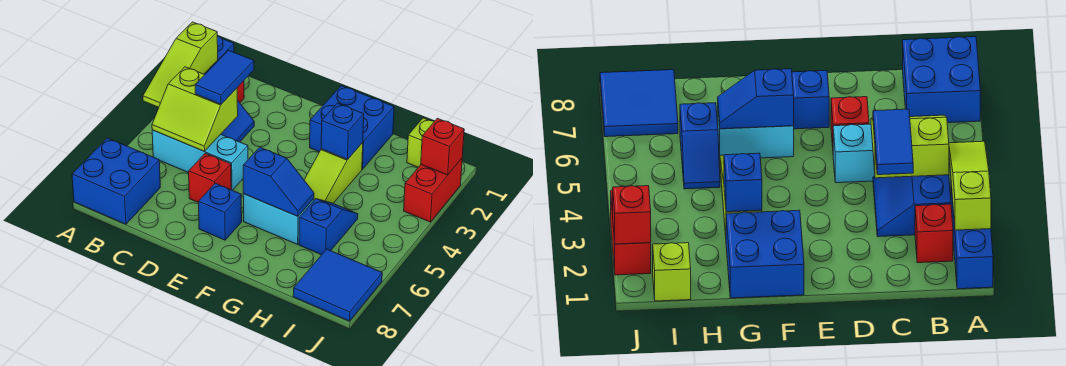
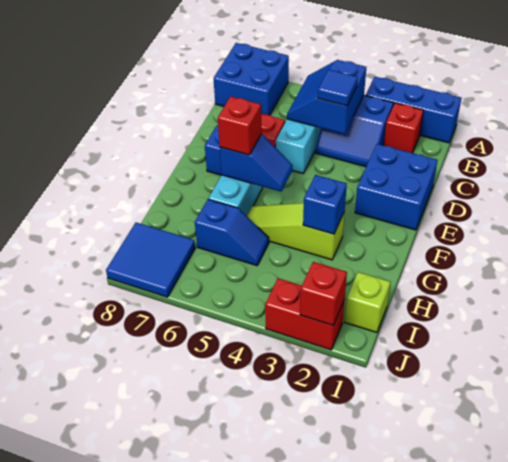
lime 1x3 slope [143,22,218,107] -> none
lime 2x2 slope [152,67,238,151] -> blue 2x2 slope [287,60,366,134]
blue 1x2 tile [195,50,254,104] -> blue 1x1 tile [318,70,358,106]
blue 2x2 brick [310,86,394,169] -> blue 2x2 brick moved to [355,144,438,230]
blue 1x2 slope [243,147,314,216] -> blue 1x2 slope turned to [220,134,293,192]
none -> red 1x1 brick [218,97,262,155]

